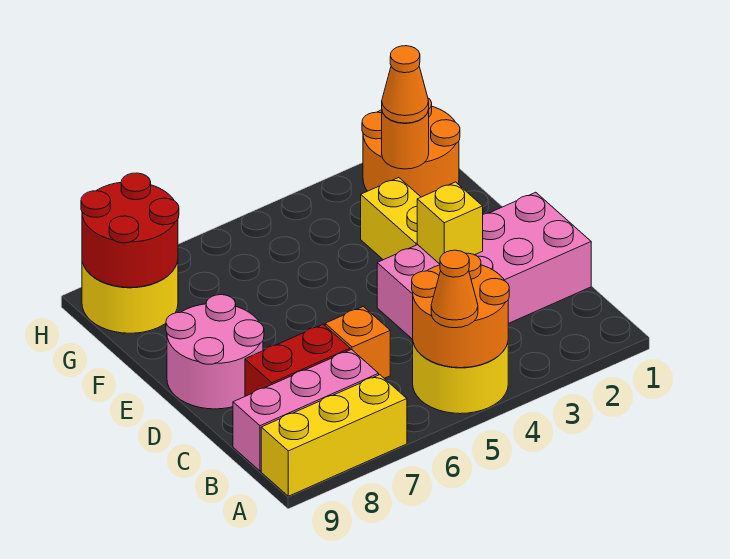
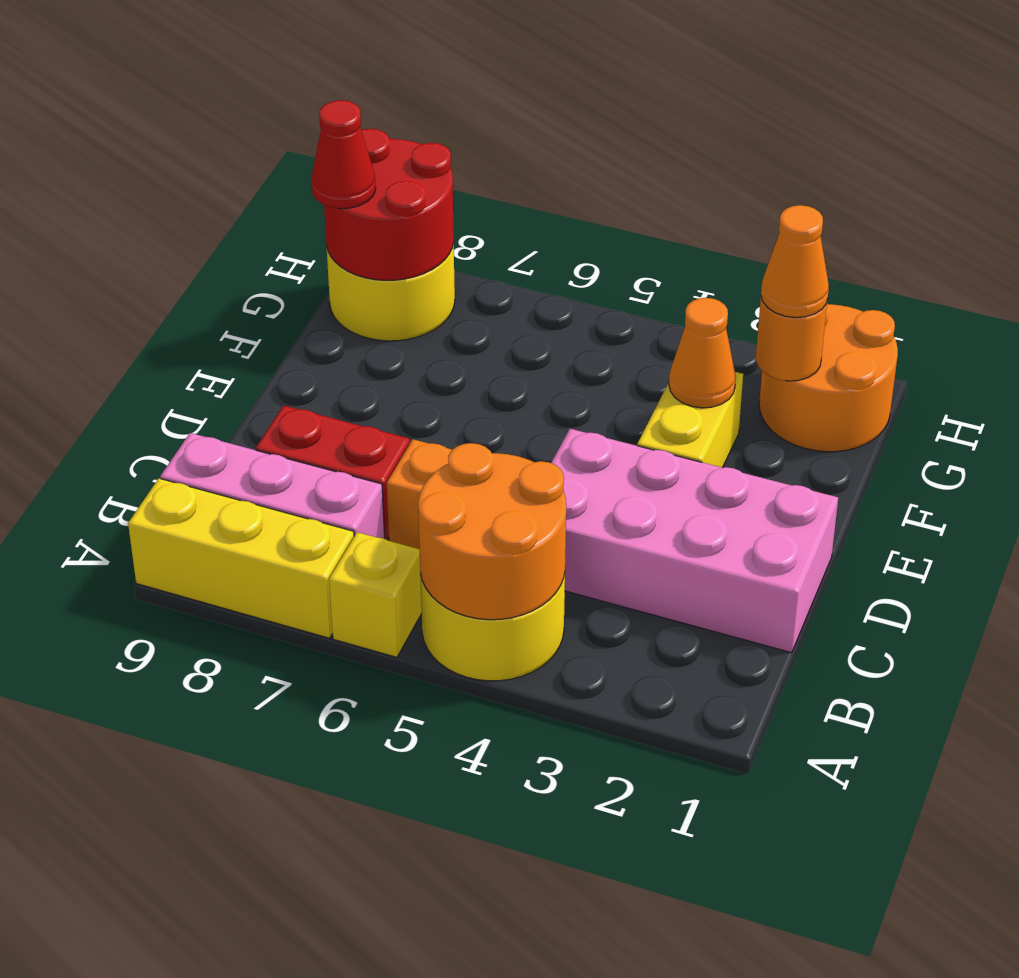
orange 1x1 cone [431,250,478,328] -> orange 1x1 cone moved to [669,298,736,408]
yellow 1x1 brick [417,182,483,264] -> yellow 1x1 brick moved to [329,532,422,657]
pink 2x2 round brick [166,295,264,409] -> none
none -> red 1x1 cone [311,100,376,209]

